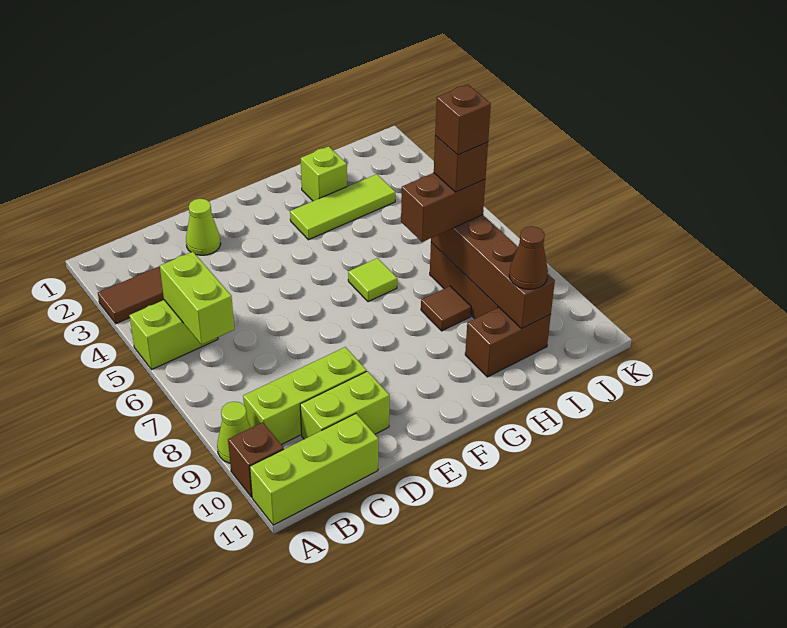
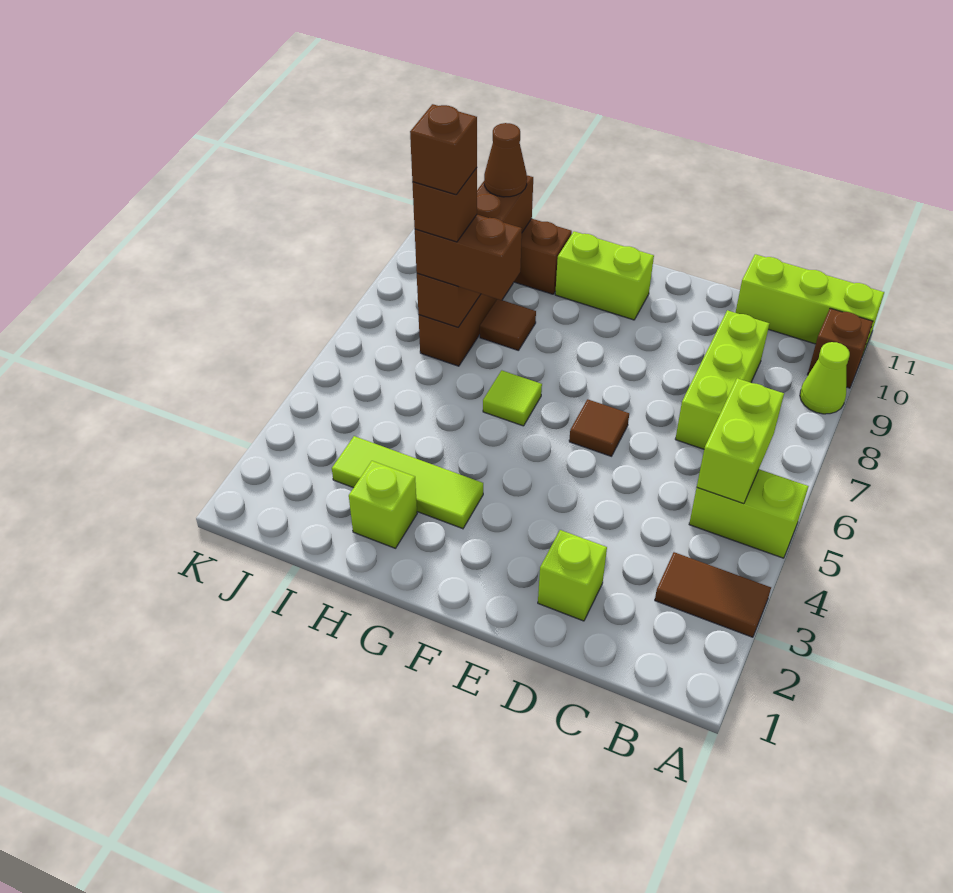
lime 1x3 brick [243,347,367,445] -> lime 1x3 brick turned to [675,310,770,449]
lime 1x2 brick [300,371,389,439] -> lime 1x2 brick moved to [555,231,654,320]
lime 1x1 cone [186,199,221,255] -> lime 1x1 brick [538,530,607,621]
none -> brown 1x1 tile [569,399,629,456]

